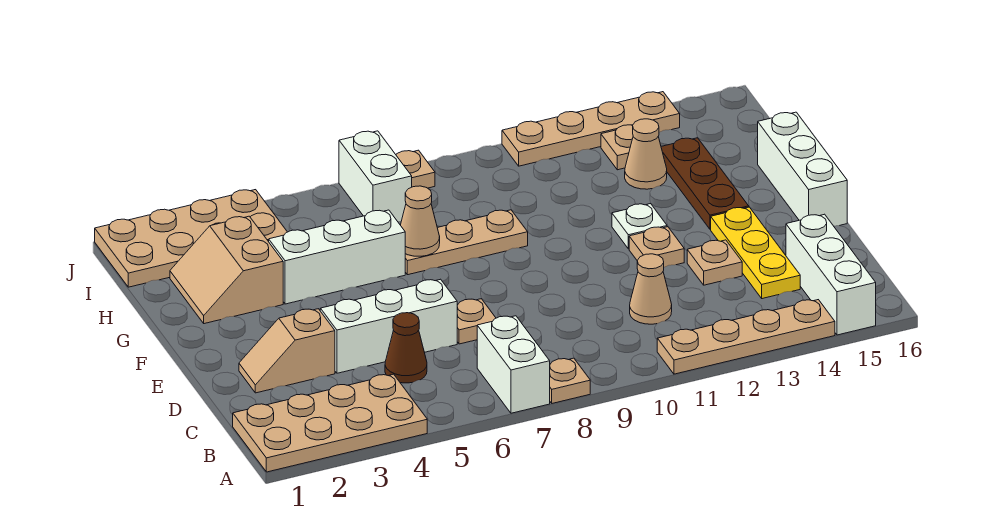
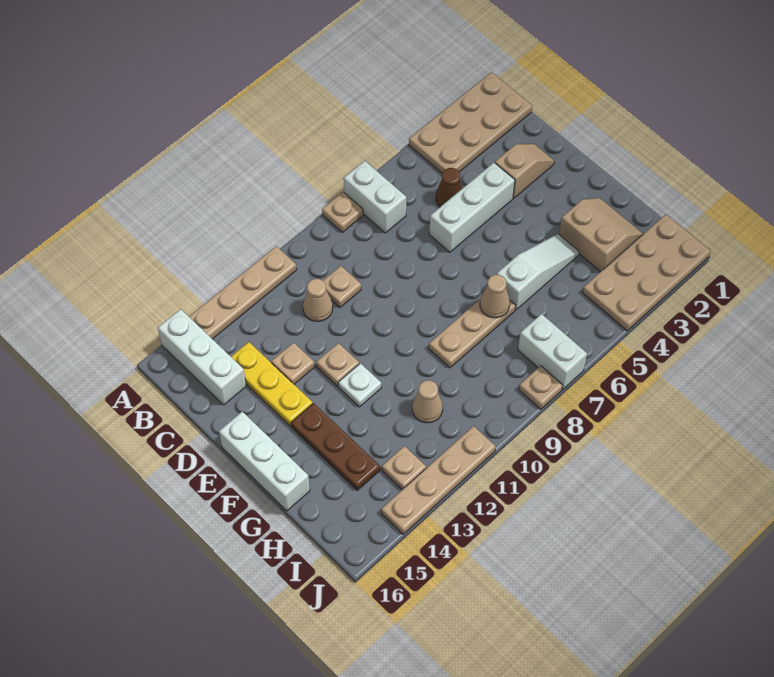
tan 1x1 plate [457,299,496,344] -> tan 1x1 plate moved to [323,266,361,307]
white 1x3 brick [269,210,405,304] -> white 1x3 slope [497,234,579,310]
tan 1x1 cone [625,119,667,189] -> tan 1x1 cone moved to [412,380,443,423]

